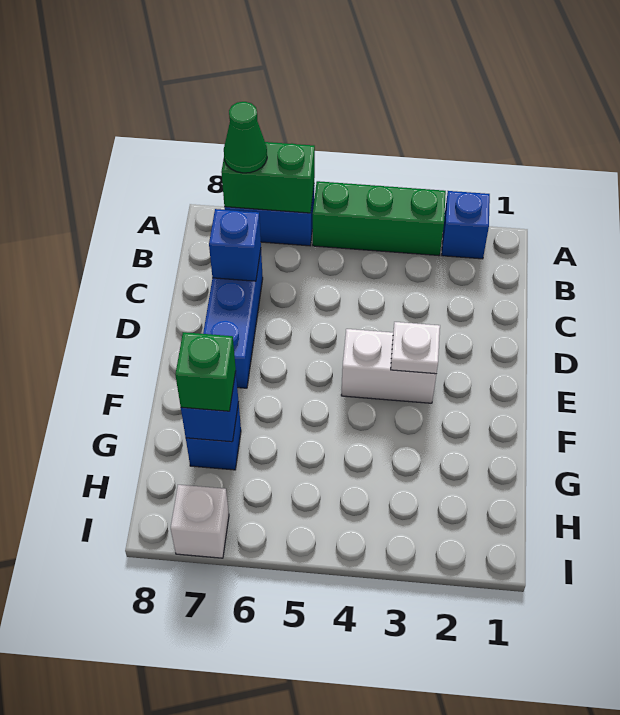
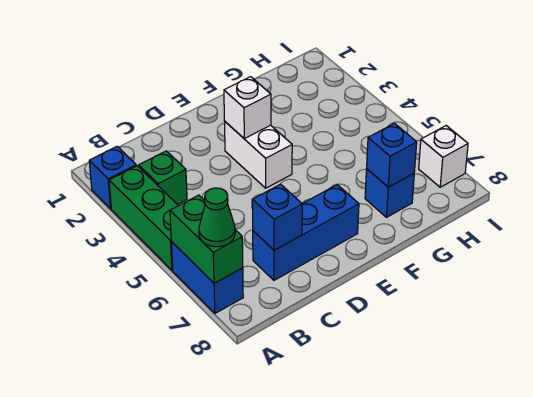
white 1x1 plate [391,322,440,374] -> white 1x1 brick [224,77,271,139]
green 1x1 brick [175,332,236,411] -> green 1x1 brick moved to [139,151,187,204]

